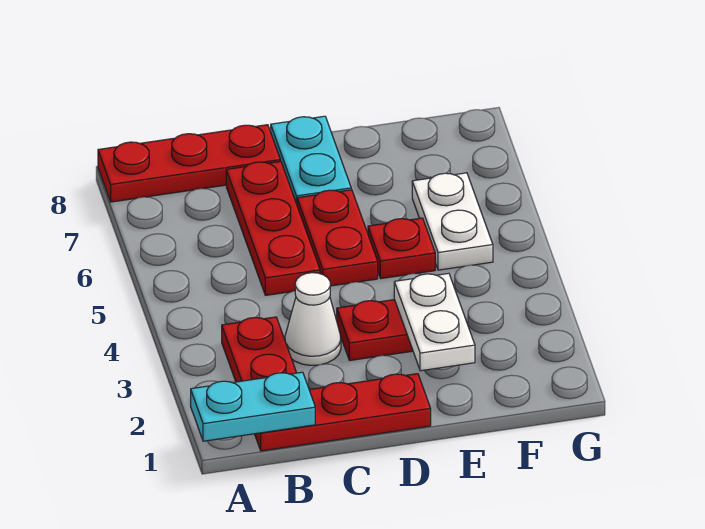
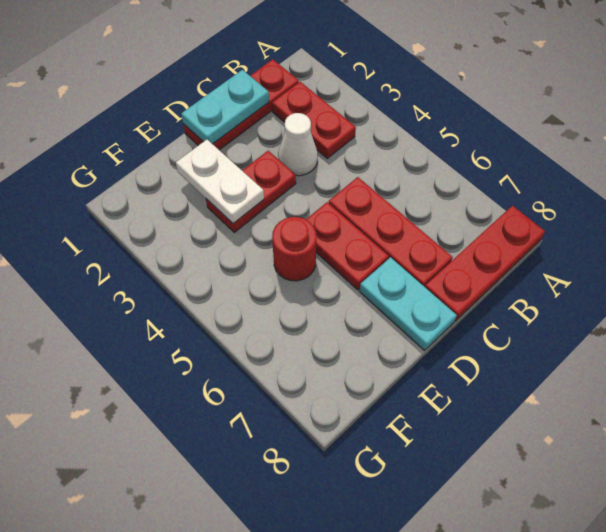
cyan 1x2 plate [191,372,315,441] -> cyan 1x2 plate moved to [181,70,269,144]
red 1x1 plate [368,218,435,279] -> red 1x1 round brick [272,217,317,281]
white 1x2 plate [412,173,493,270] -> none

